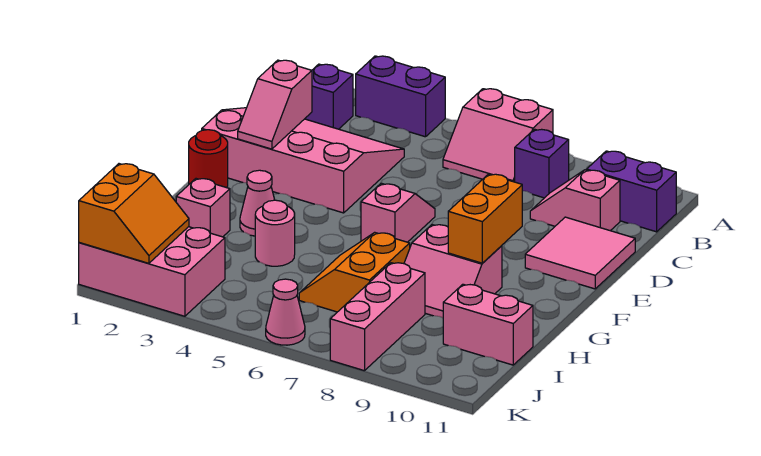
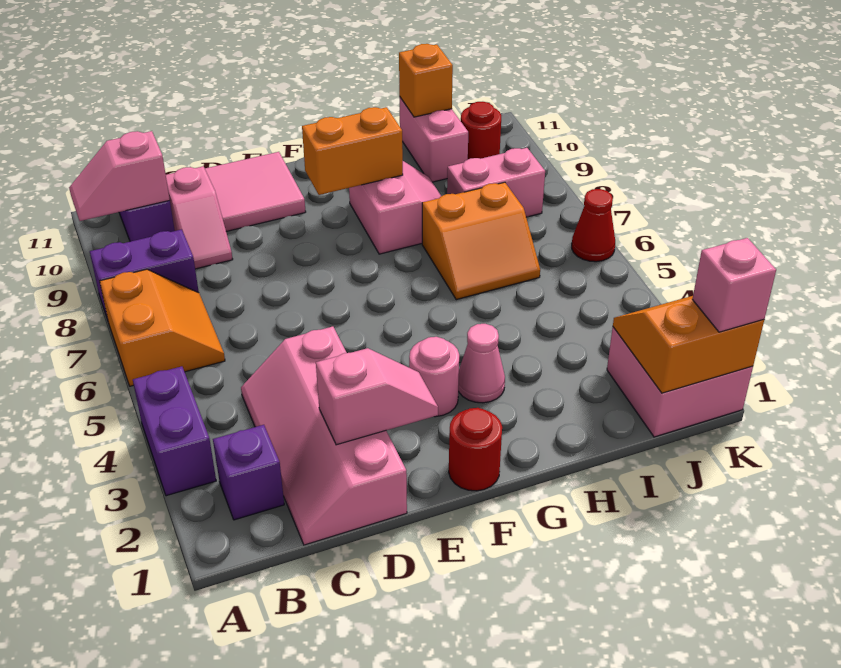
pink 2x2 slope [443,89,553,182] -> orange 2x2 slope [100,269,225,386]
purple 1x1 brick [515,129,569,198] -> purple 1x2 brick [90,229,199,320]
pink 3x4 slope [202,108,404,213] -> pink 2x4 slope [241,326,407,545]
pink 1x2 slope [361,183,435,242] -> pink 1x2 slope moved to [69,131,170,221]
pink 1x1 brick [176,179,230,237] -> pink 1x1 brick moved to [692,238,776,332]
pink 1x1 round brick [255,200,295,266] -> pink 1x1 round brick moved to [409,337,459,417]
pink 1x3 brick [330,263,425,371] -> pink 1x2 brick [447,148,545,217]
none -> orange 1x1 brick [399,44,453,117]
pink 2x3 brick [79,227,225,316] -> pink 2x2 brick [607,327,753,437]
none -> red 1x1 round brick [461,102,501,159]
pink 1x1 cone [266,279,305,345] -> red 1x1 cone [572,189,615,262]

